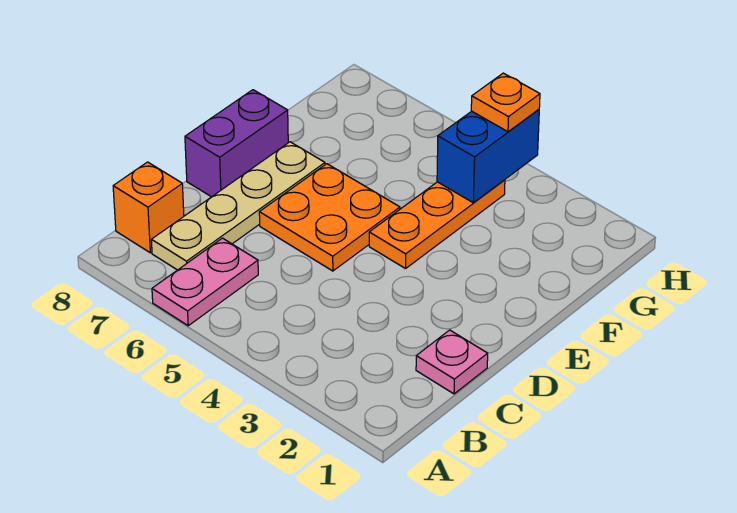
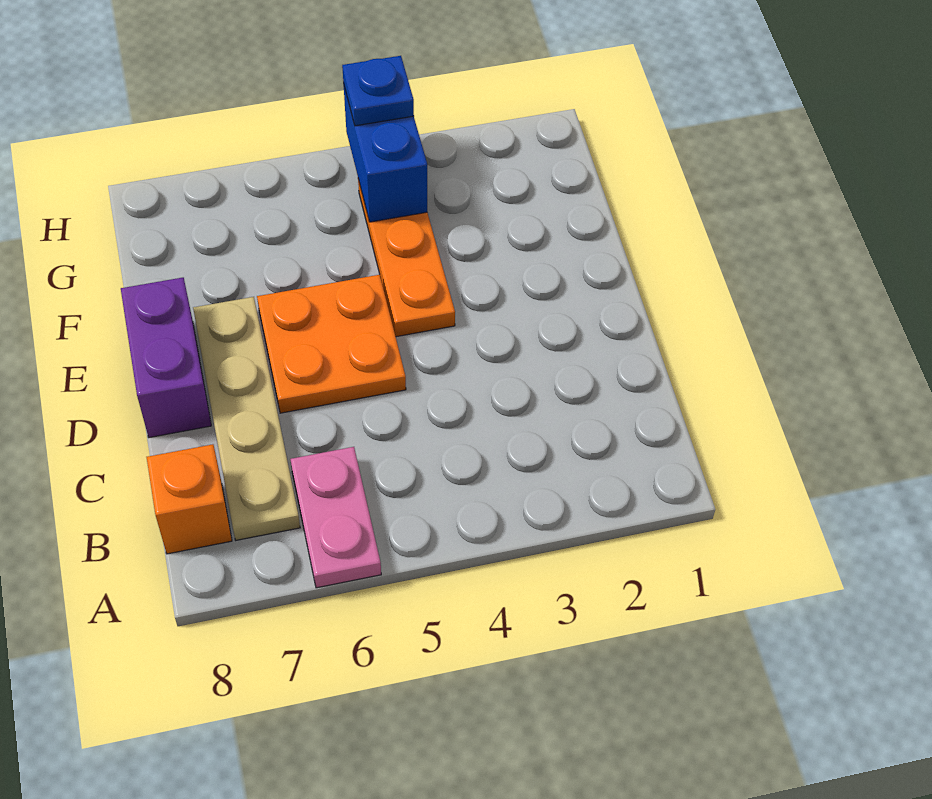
pink 1x1 plate [416,330,488,394] -> none
orange 1x1 plate [471,73,540,132] -> blue 1x1 plate [342,56,414,126]

